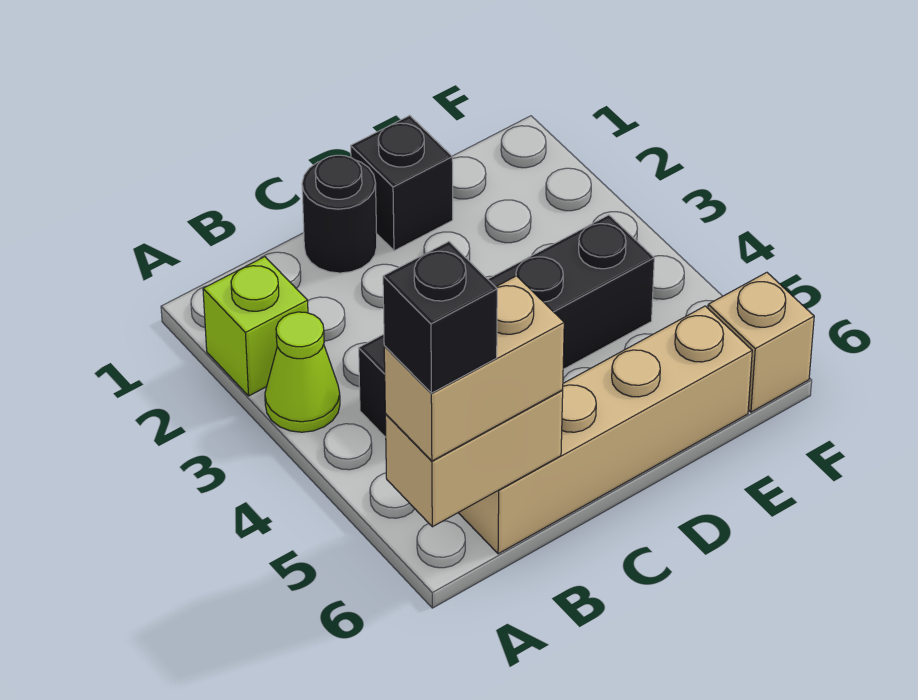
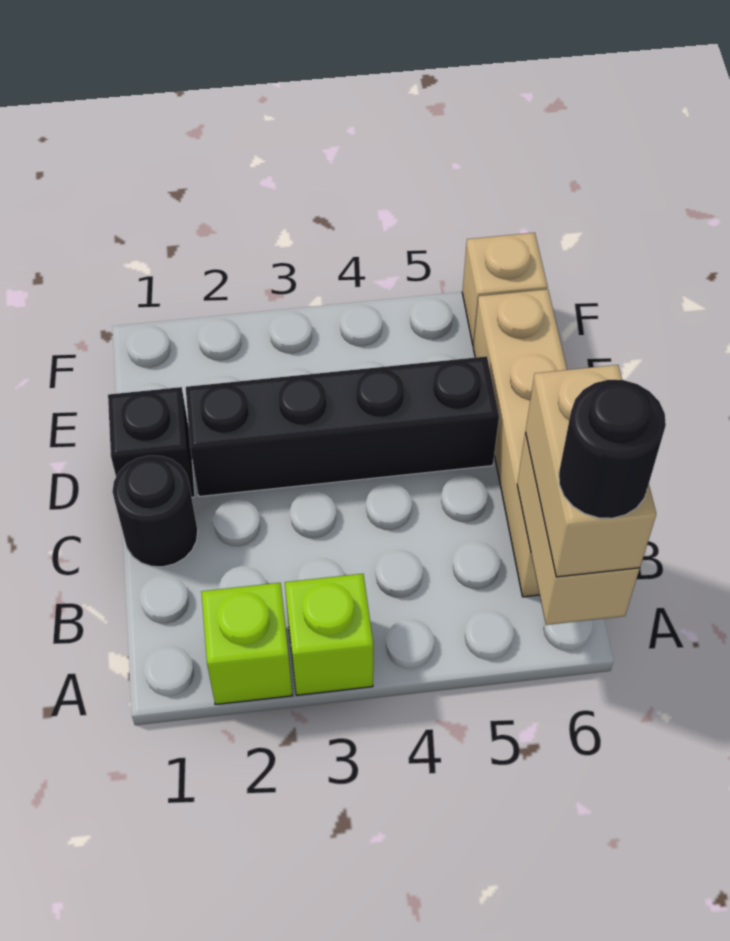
lime 1x1 cone [265,312,340,432] -> lime 1x1 brick [285,574,373,695]
black 1x1 brick [383,242,497,393] -> black 1x1 round brick [559,380,666,518]
black 1x4 brick [359,215,654,437] -> black 1x4 brick turned to [186,356,499,496]

